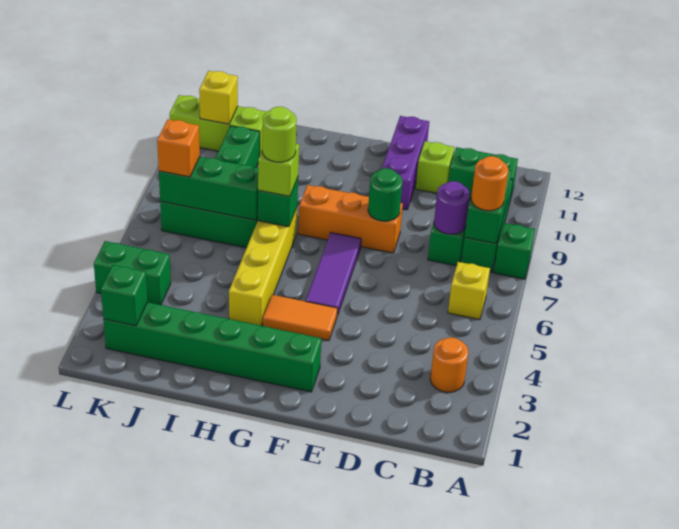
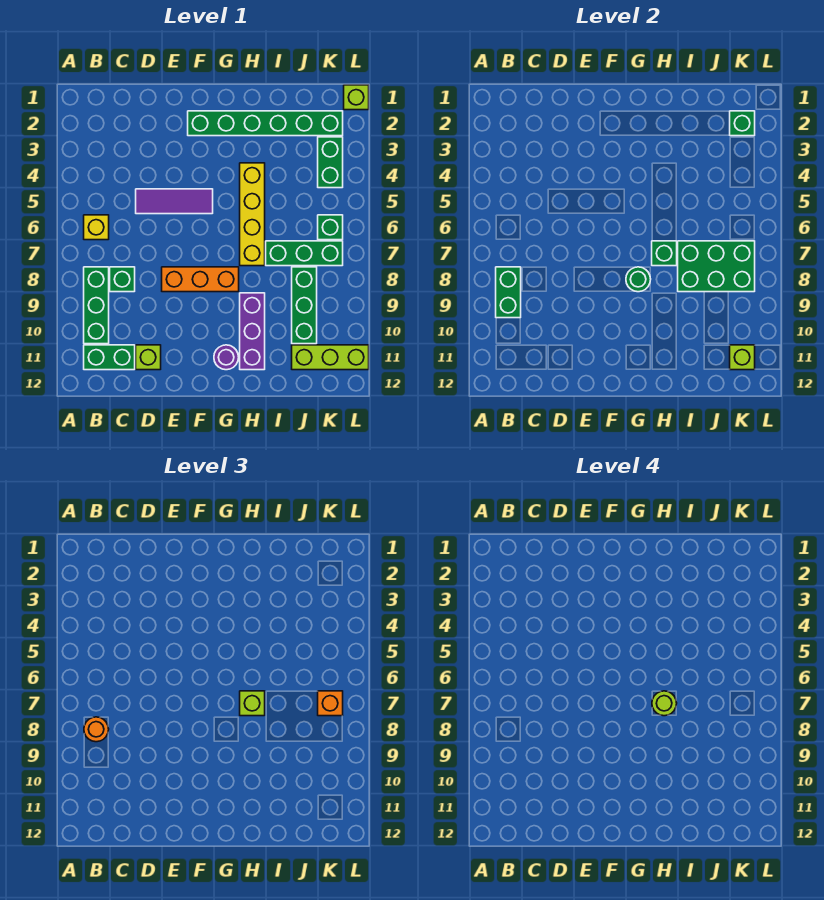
green 1x1 brick [494,223,535,279] -> green 1x1 brick moved to [318,215,343,240]
orange 1x1 round brick [430,338,468,392] -> none
purple 1x1 round brick [434,181,470,234] -> purple 1x1 round brick moved to [214,345,239,370]
green 1x1 round brick [368,168,403,221] -> green 1x1 round brick moved to [626,267,651,292]
purple 1x3 brick [382,116,429,210] -> purple 1x3 brick moved to [240,293,265,370]
orange 1x2 tile [263,295,338,341] -> none
purple 1x3 tile [306,233,361,316] -> purple 1x3 tile turned to [136,189,213,214]
green 1x3 brick [159,157,258,220] -> green 2x3 brick [678,241,755,292]
green 1x2 brick [94,241,171,305] -> green 1x2 brick turned to [318,137,343,188]
yellow 1x1 brick [199,71,238,124] -> lime 1x1 brick [730,345,755,370]
none -> lime 1x1 brick [344,85,369,110]

